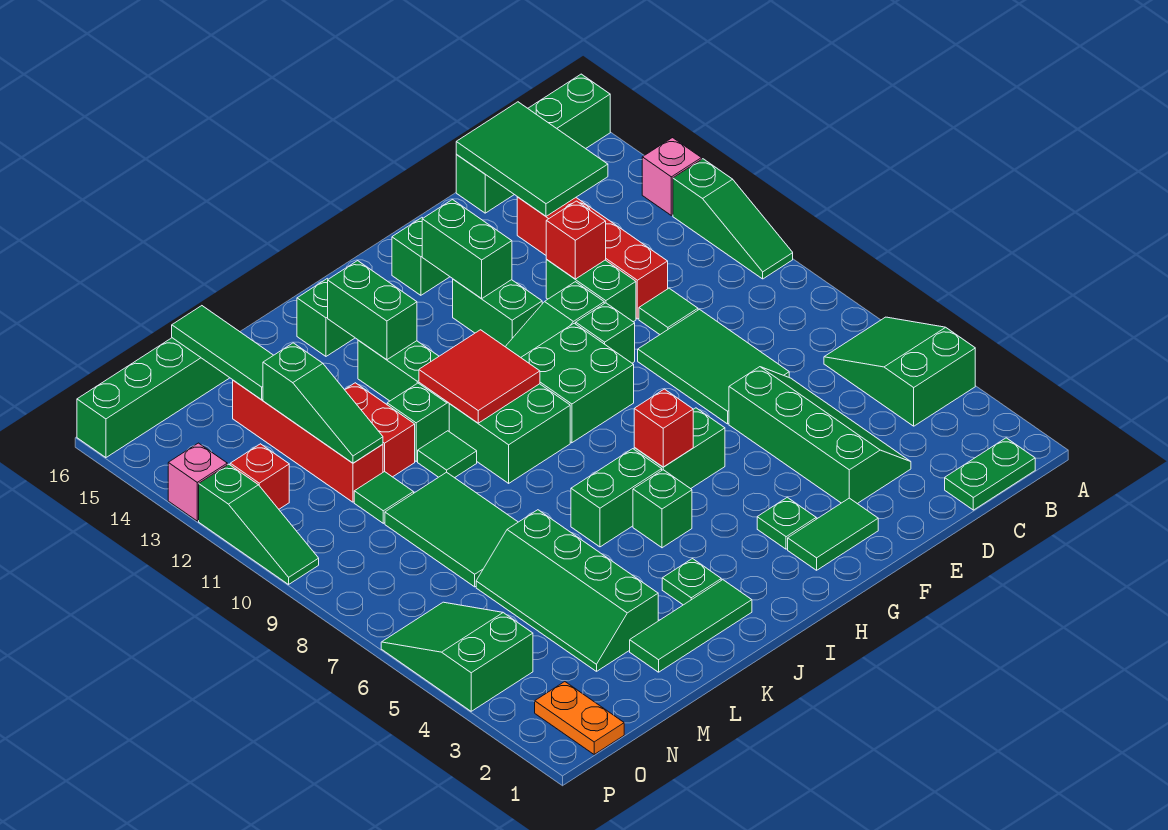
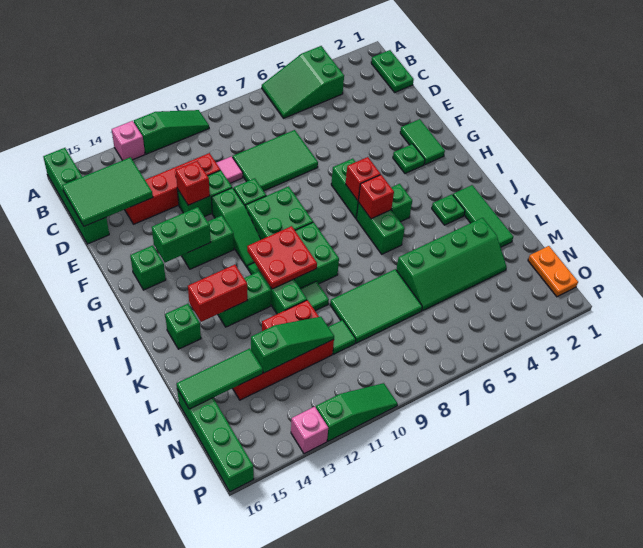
green 2x4 slope [729,367,911,504] -> none
green 1x1 tile [639,288,698,334] -> pink 1x1 tile [217,156,243,183]
red 2x2 tile [419,330,540,423] -> red 2x2 plate [247,226,317,289]
green 1x2 brick [328,261,417,360] -> red 1x2 brick [188,265,247,322]
orange 1x2 plate [535,682,624,754] -> orange 1x2 plate turned to [528,246,578,297]
green 2x3 slope [381,602,533,711] -> none
red 1x1 brick [230,444,289,509] -> red 1x1 brick moved to [358,175,394,219]

